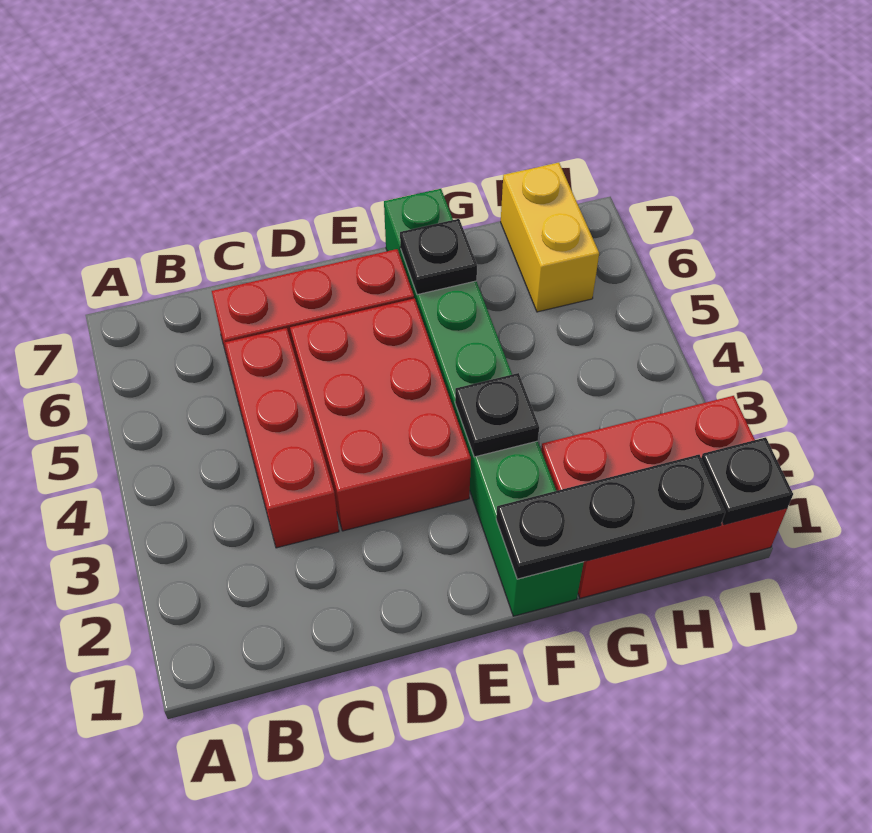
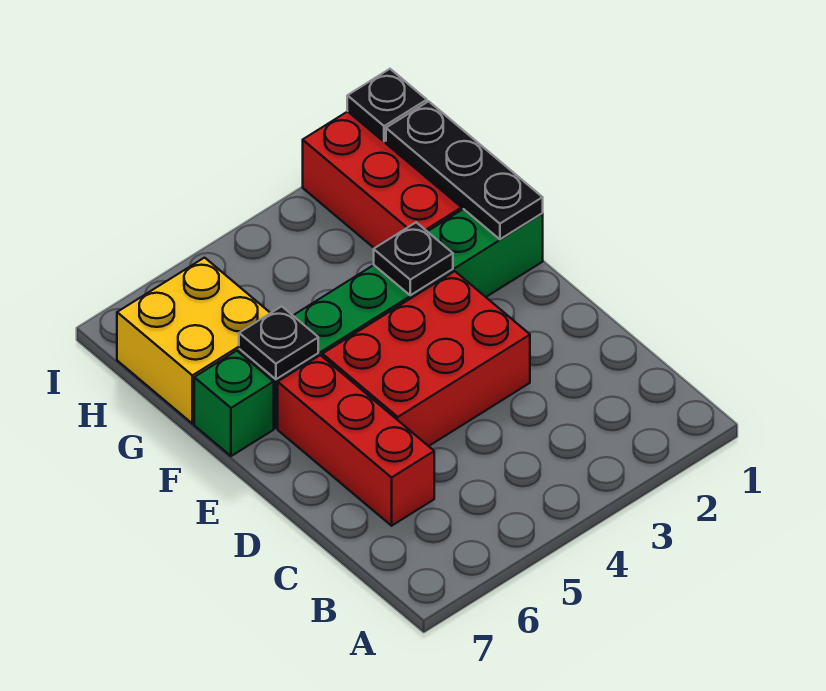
red 1x3 brick [225,328,339,548] -> none
yellow 1x2 brick [501,163,599,312] -> yellow 2x2 brick [117,258,270,424]

